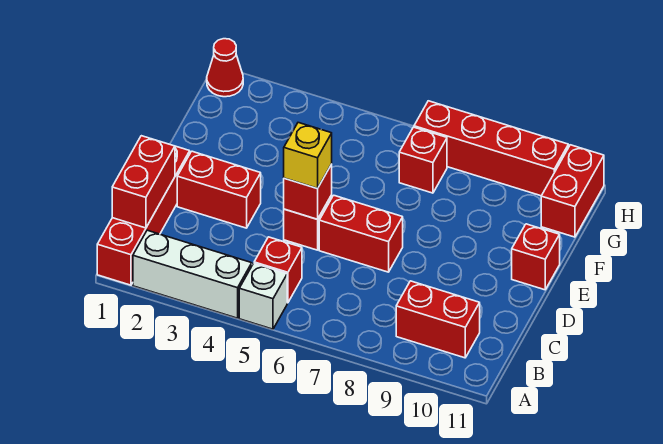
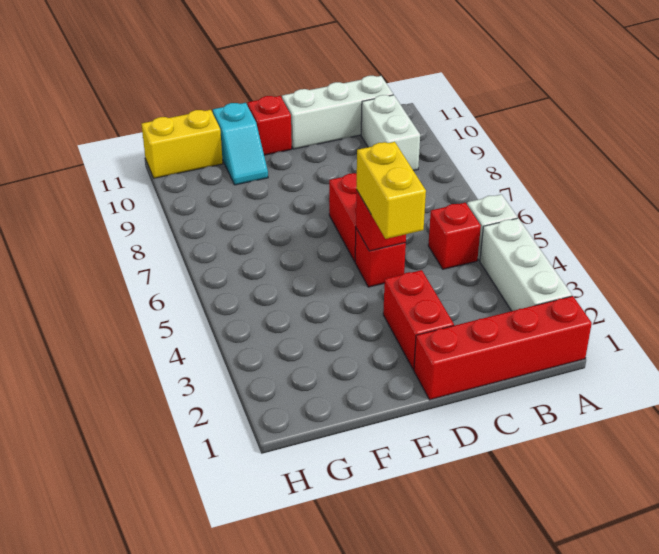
red 1x2 brick [112,136,175,228] -> none
red 1x2 brick [396,281,480,358] -> white 1x2 brick [361,95,420,171]
none -> white 1x3 brick [282,76,393,149]
yellow 1x1 brick [284,123,332,188] -> yellow 1x2 brick [356,142,426,239]
none -> cyan 1x2 slope [213,103,268,185]
red 1x1 brick [399,127,447,193] -> none
red 1x2 brick [541,145,604,237] -> yellow 1x2 brick [142,110,223,178]
red 1x1 cone [207,39,243,97] -> none
red 1x4 brick [414,101,568,196] -> none

